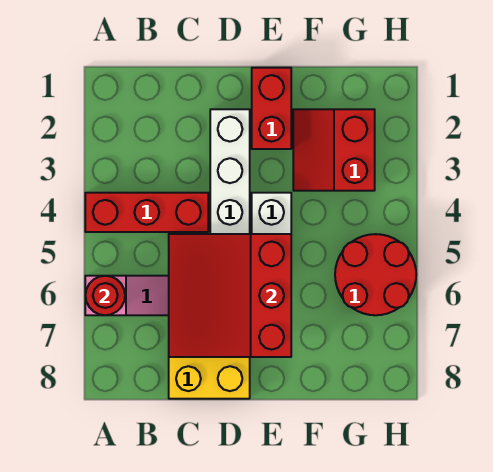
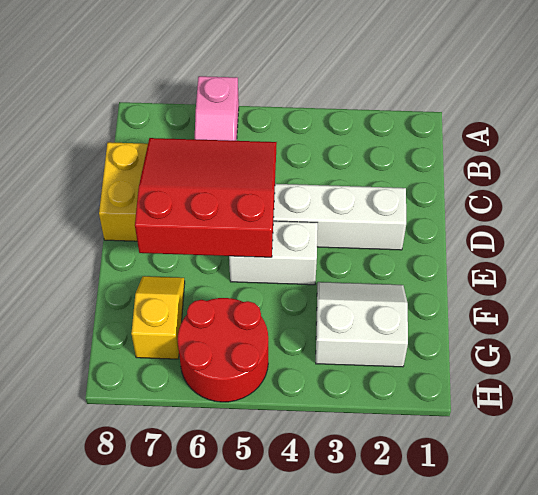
red 1x3 brick [85,193,208,232] -> none
red 1x1 round brick [85,276,125,315] -> none
red 1x2 brick [252,68,291,149] -> none
red 2x2 slope [293,109,375,191] -> white 2x2 slope [316,282,408,367]
none -> yellow 1x2 slope [131,276,185,359]

